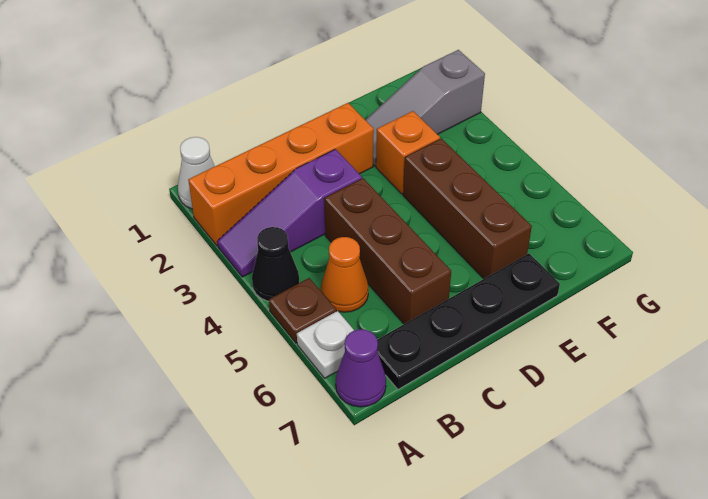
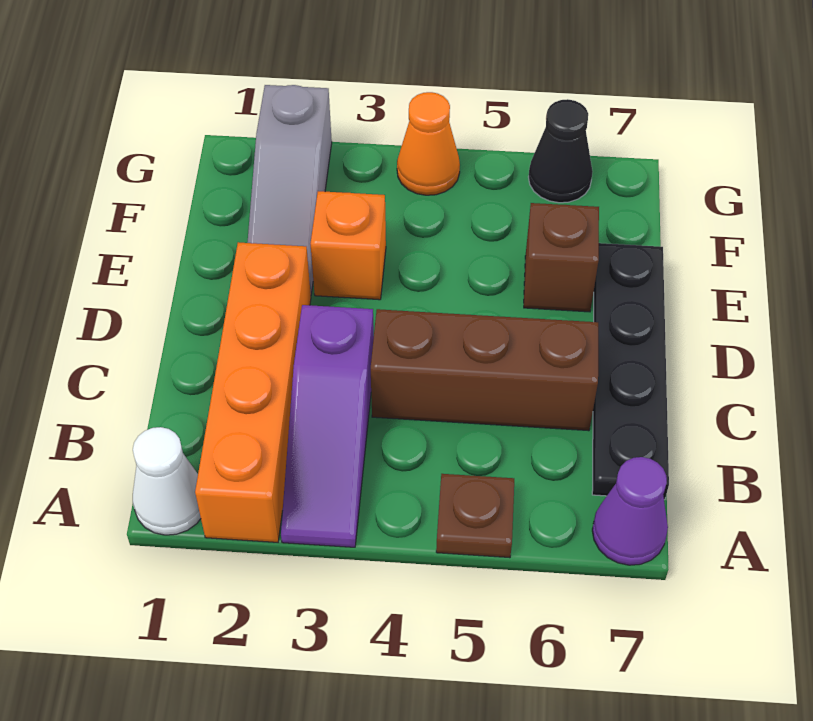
black 1x1 cone [252,227,299,301] -> black 1x1 cone moved to [529,99,593,203]
white 1x1 plate [297,311,354,378] -> none
orange 1x1 cone [321,237,369,312] -> orange 1x1 cone moved to [397,92,460,195]
brown 1x3 brick [403,138,532,279] -> brown 1x1 brick [524,203,599,312]

